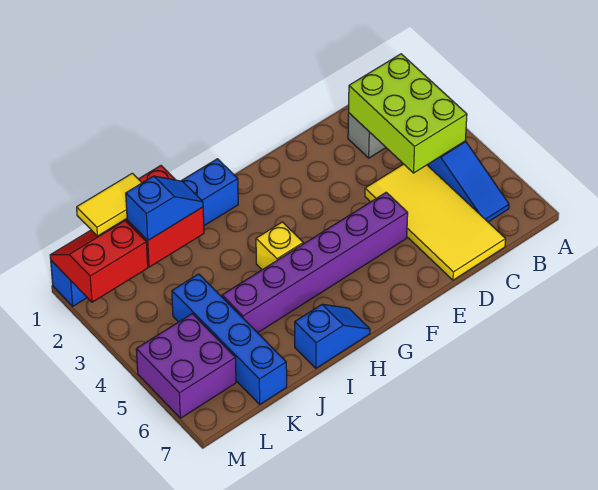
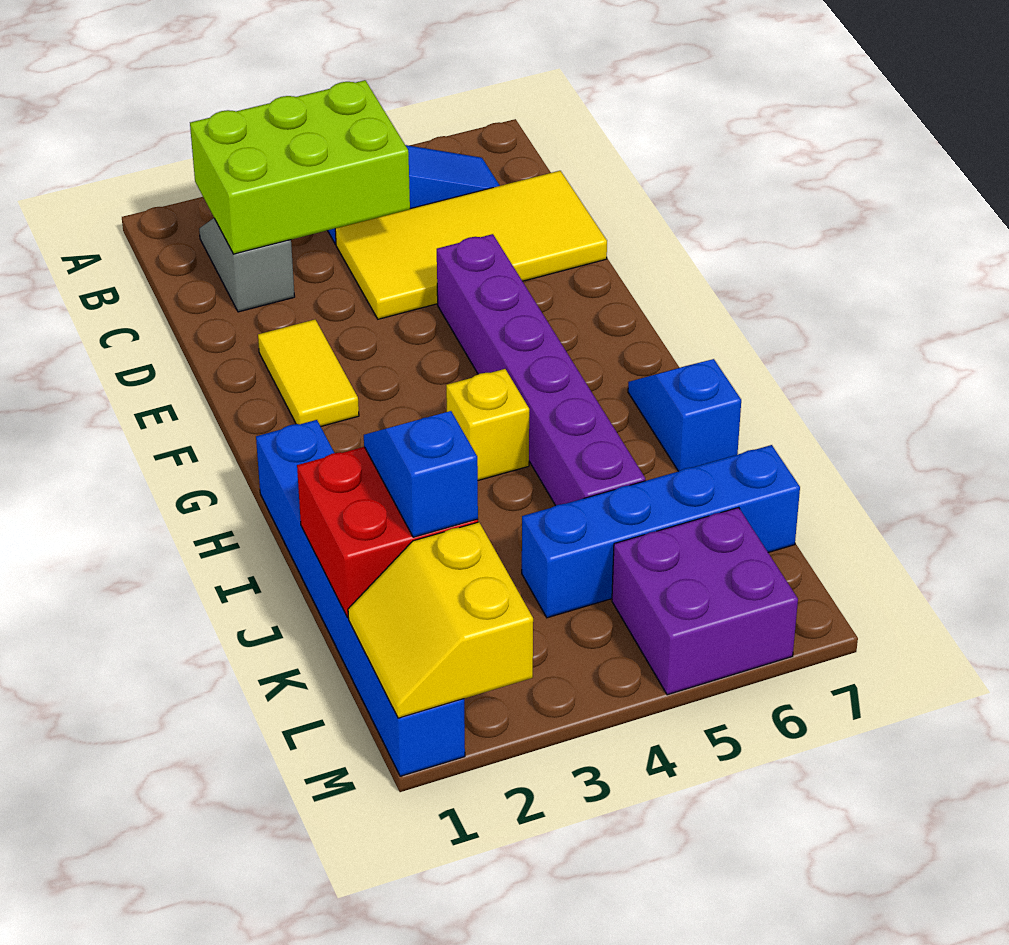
yellow 1x2 tile [77,173,142,236] -> yellow 1x2 tile moved to [258,320,359,426]
red 2x2 slope [50,221,148,302] -> yellow 2x2 slope [348,522,533,718]

